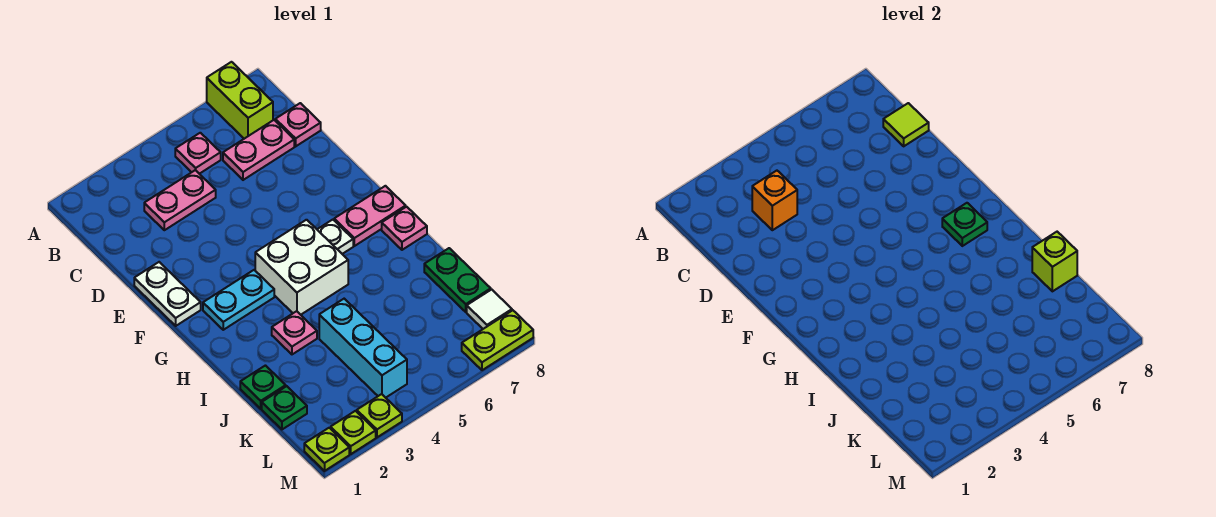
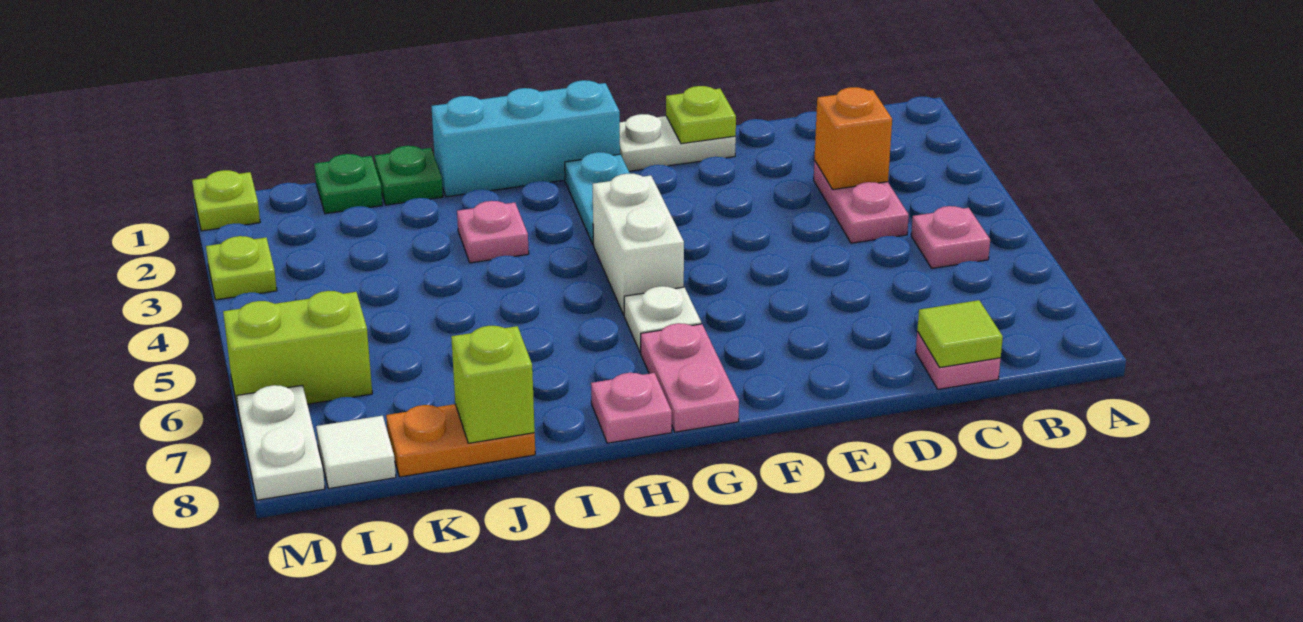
lime 1x2 brick [207,62,273,139] -> lime 1x2 brick moved to [223,291,372,412]
pink 1x2 plate [223,120,294,180] -> none
white 2x2 brick [255,220,348,315] -> white 1x2 brick [593,174,684,315]
green 1x1 plate [942,203,987,246] -> none
cyan 1x3 brick [319,299,407,398] -> cyan 1x3 brick moved to [432,80,620,197]
green 1x2 plate [424,248,491,312] -> orange 1x2 plate [386,404,535,477]
lime 1x1 plate [331,411,376,454] -> lime 1x1 plate moved to [666,86,736,144]
lime 1x2 plate [462,310,533,370] -> white 1x2 plate [237,385,325,500]

